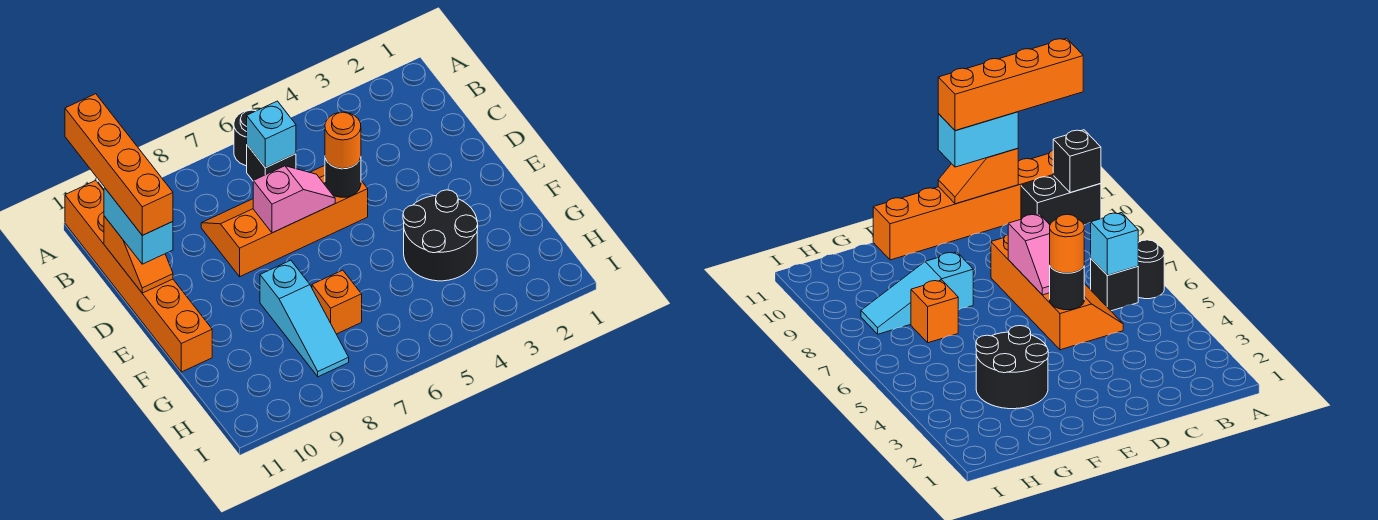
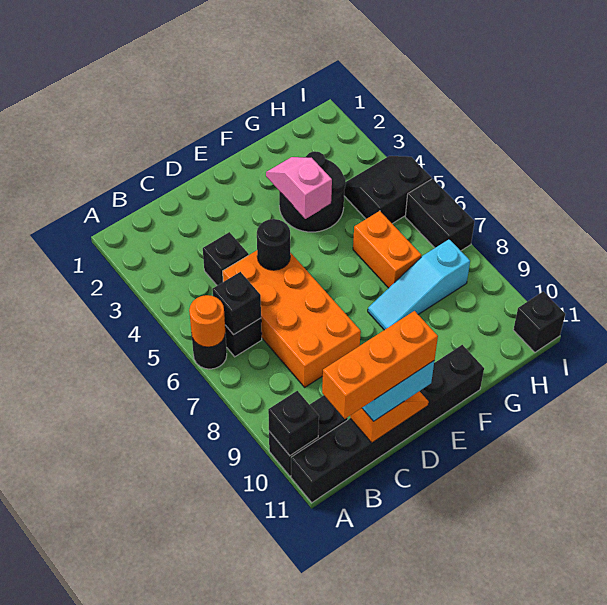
orange 1x6 brick [65,181,212,372] -> black 1x6 brick [291,345,484,503]
orange 1x4 brick [65,94,173,235] -> orange 1x3 brick [322,311,438,419]
cyan 1x1 brick [247,101,296,168] -> black 1x1 brick [212,272,261,335]
none -> black 1x1 brick [203,232,249,286]
orange 2x4 slope [201,165,368,277] -> orange 2x4 brick [223,251,361,387]
orange 1x1 round brick [325,112,361,169] -> orange 1x1 round brick moved to [189,295,225,347]
pink 1x2 slope [253,166,335,233] -> pink 1x2 slope moved to [266,157,332,219]
cyan 1x3 slope [260,260,349,377] -> cyan 1x3 slope turned to [368,239,470,330]
orange 1x1 brick [312,270,362,334] -> orange 1x2 brick [353,211,421,288]
none -> black 2x2 slope [344,156,431,224]
none -> black 1x2 brick [405,179,474,251]
none -> black 1x1 brick [513,291,565,352]

